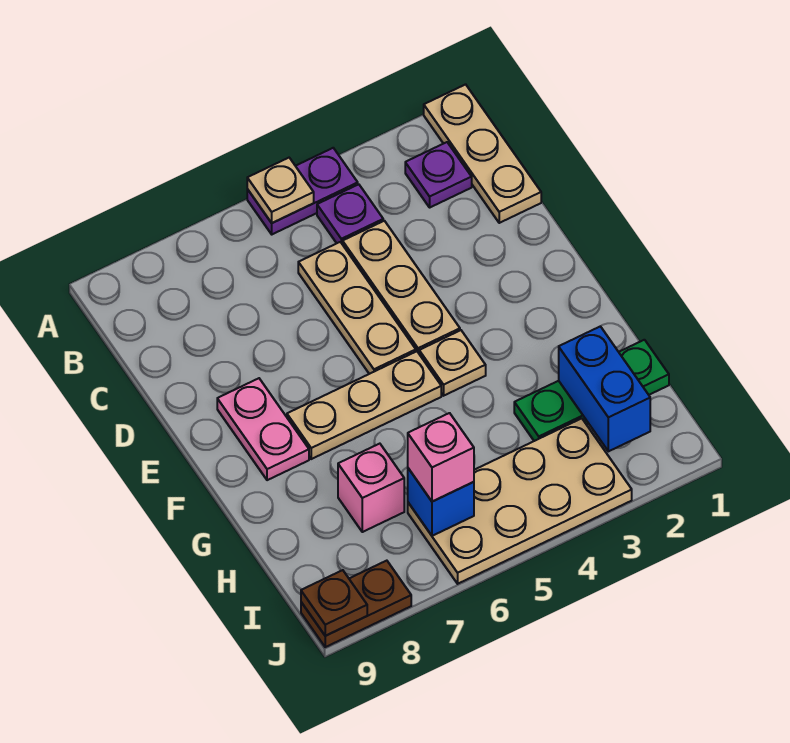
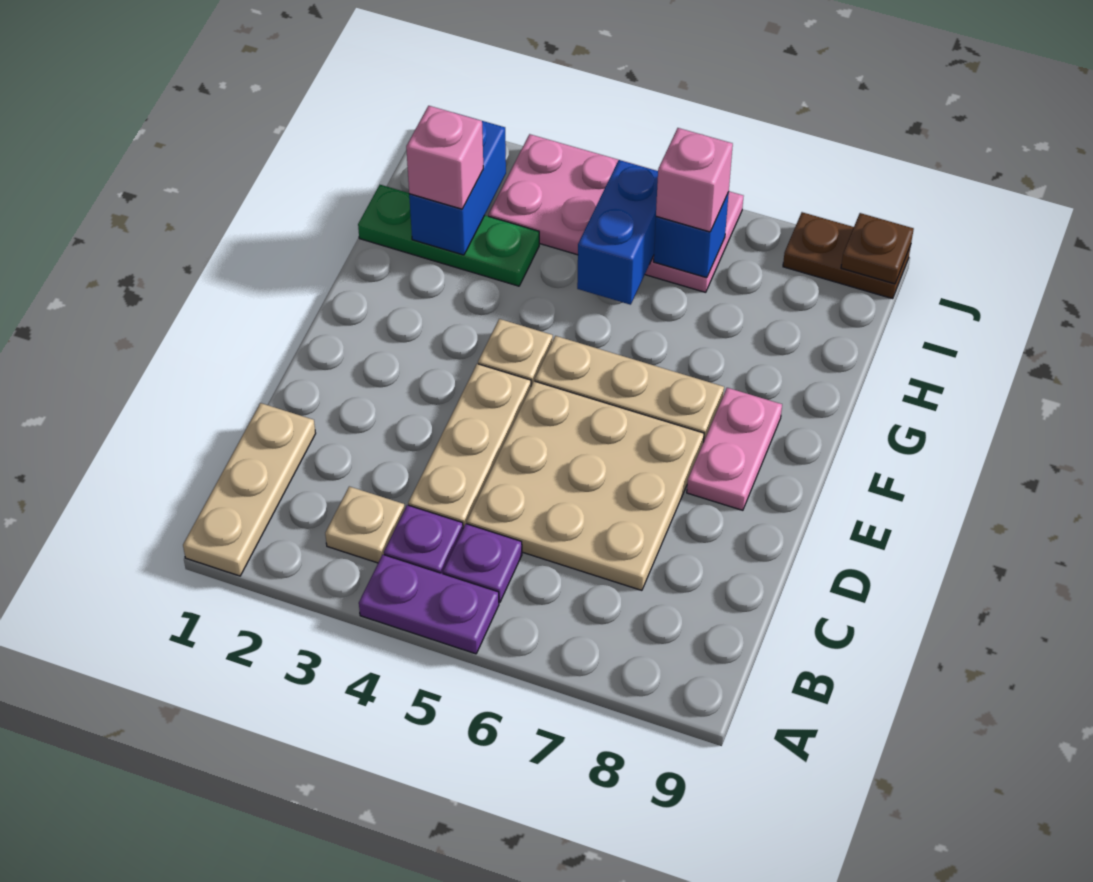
tan 1x1 plate [247,158,314,223] -> tan 1x1 plate moved to [325,486,405,563]
purple 1x1 plate [405,142,472,207] -> purple 1x1 plate moved to [443,524,522,603]
tan 1x3 plate [298,242,416,374] -> tan 3x3 plate [467,381,704,590]
none -> blue 1x2 brick [577,160,658,305]
pink 1x1 brick [338,444,404,532] -> pink 1x1 brick moved to [406,106,483,209]
tan 2x4 plate [408,418,632,584] -> pink 2x4 plate [488,134,744,292]

